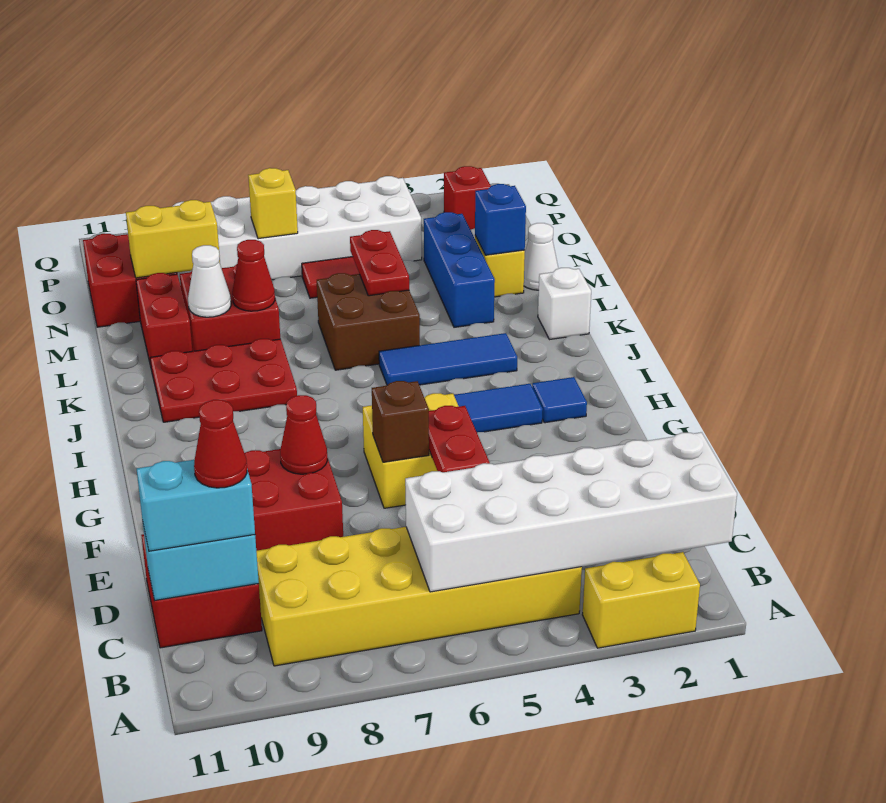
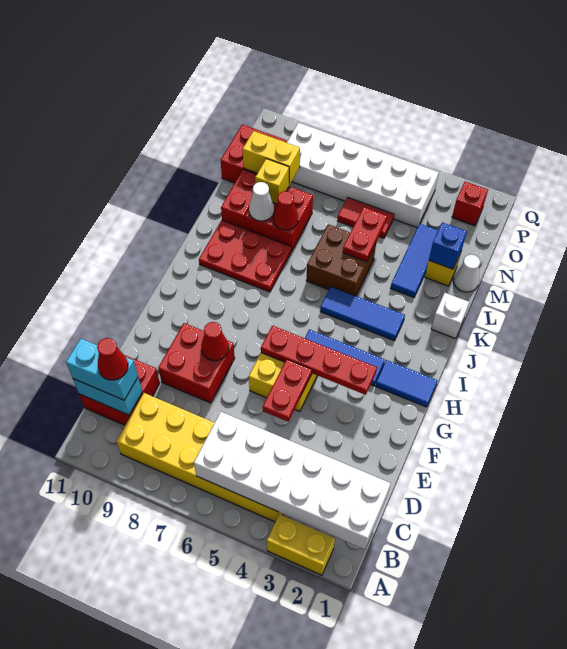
brown 1x1 brick [372,381,429,462] -> none
none -> red 1x4 plate [261,326,377,395]
blue 1x1 tile [532,377,587,423] -> blue 1x2 tile [375,360,437,407]
blue 1x3 brick [424,212,495,327] -> blue 1x3 tile [390,224,438,297]
yellow 1x1 brick [248,168,298,239] -> yellow 1x1 brick moved to [255,159,289,204]

